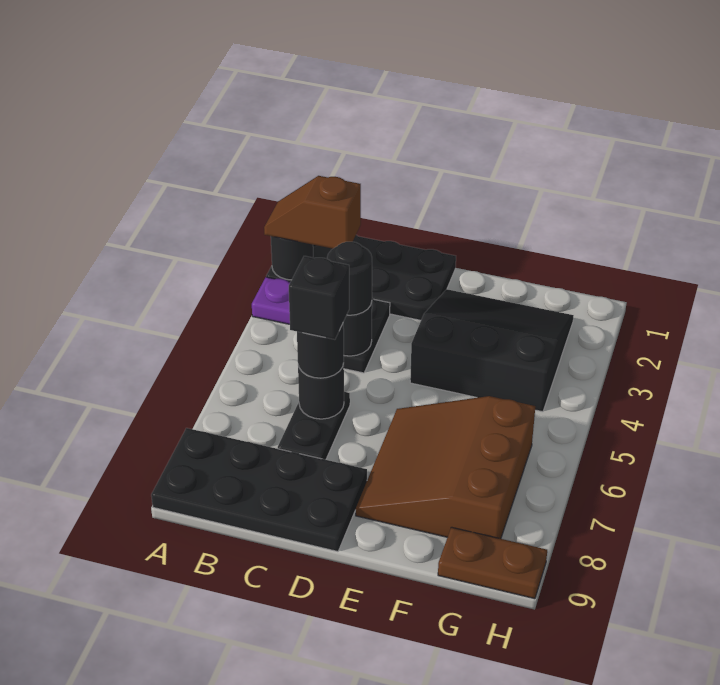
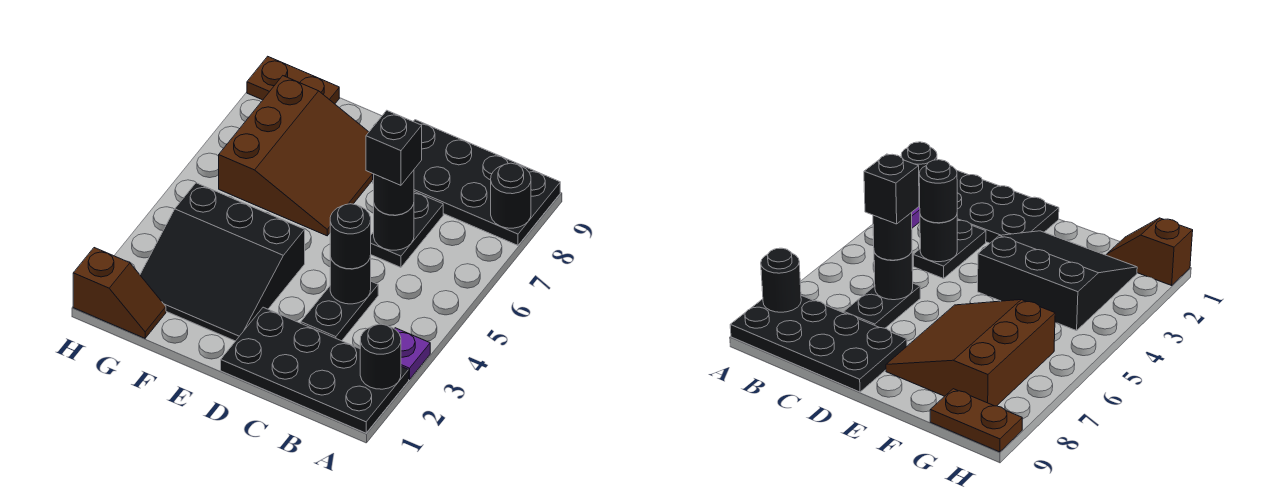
brown 1x2 slope [264,176,361,249] -> brown 1x2 slope moved to [73,248,166,338]
none -> black 1x1 round brick [491,163,531,228]

